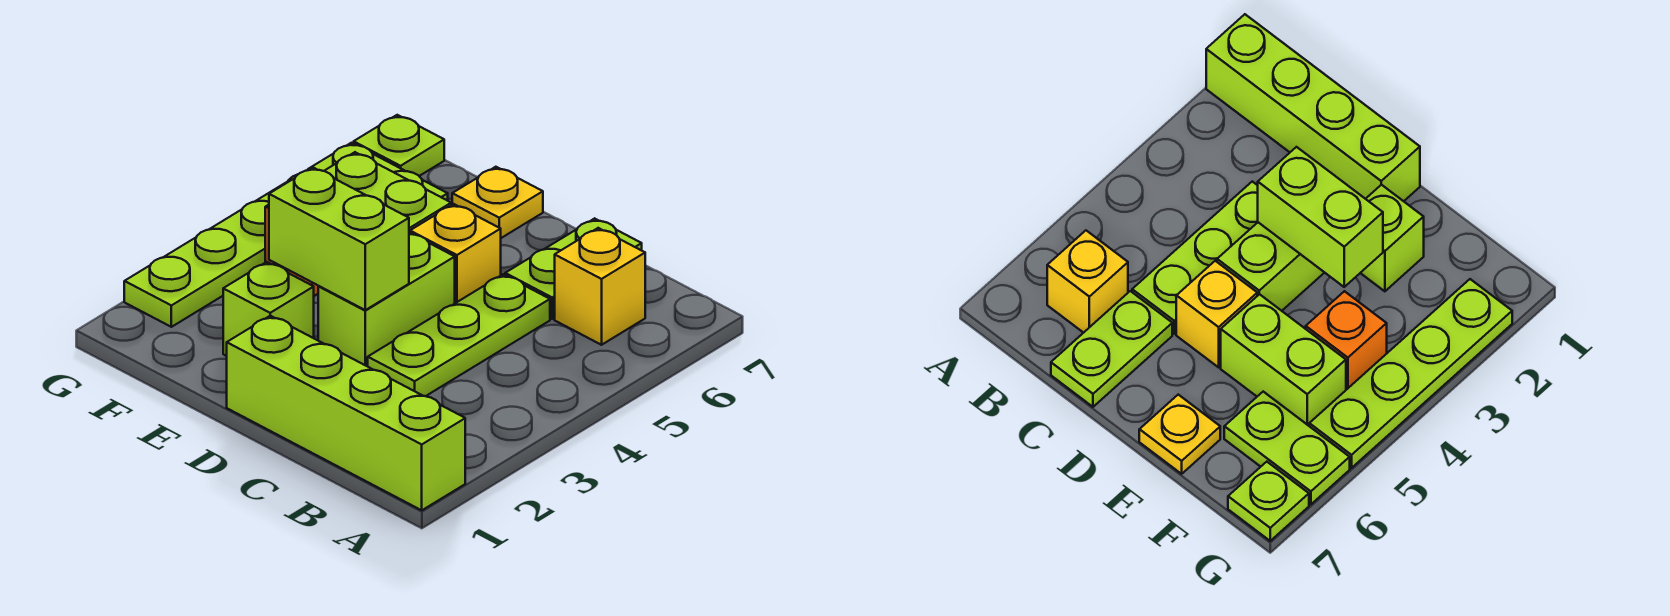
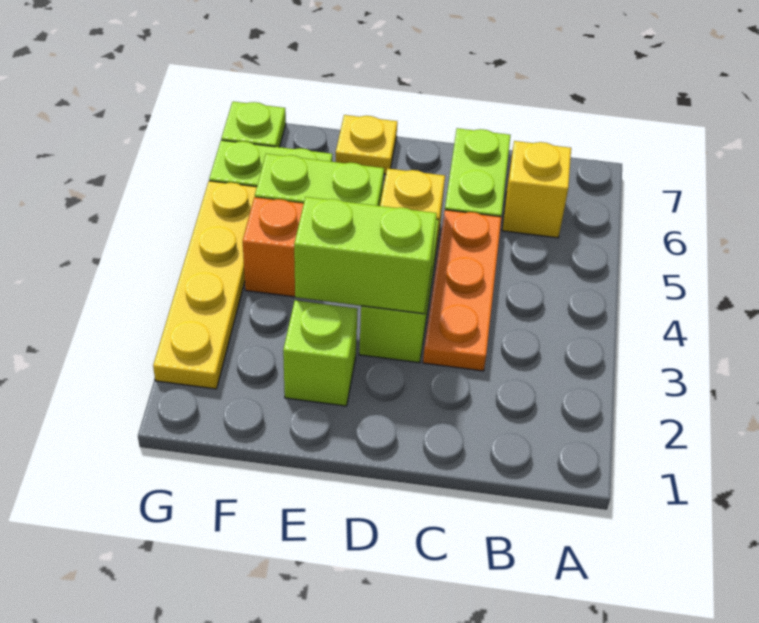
lime 1x4 brick [227,316,465,510] -> none
lime 1x3 plate [368,274,550,396] -> orange 1x3 plate [423,210,501,371]
lime 1x4 plate [124,174,298,327] -> yellow 1x4 plate [153,181,257,389]

